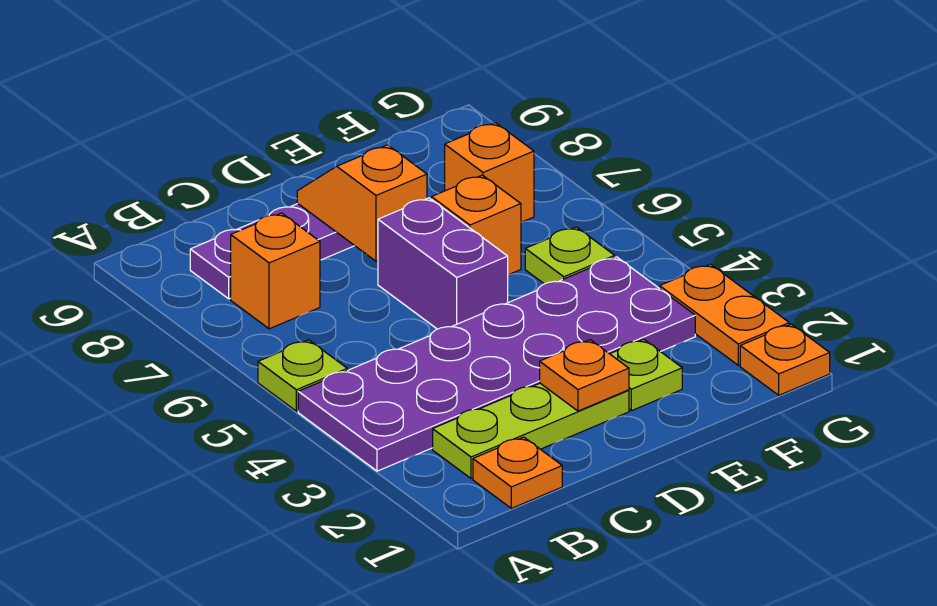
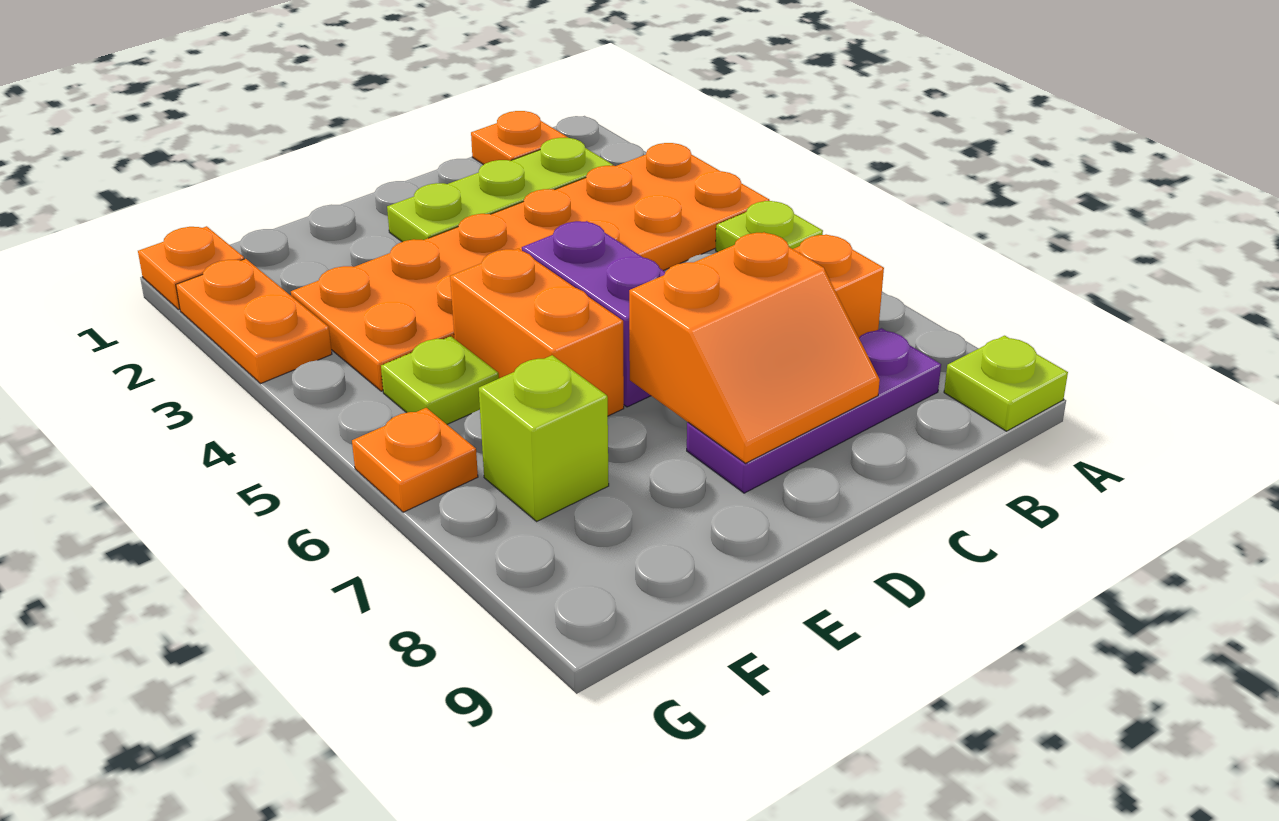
purple 2x6 plate [298,257,695,471] -> orange 2x6 plate [291,143,770,391]
orange 1x1 plate [540,340,629,411] -> orange 1x1 plate moved to [352,408,478,512]
orange 1x2 slope [297,145,427,261] -> orange 2x2 slope [629,232,880,463]
lime 1x1 plate [610,339,682,411] -> lime 1x1 plate moved to [944,336,1068,431]
orange 1x1 brick [431,175,521,275] -> orange 1x2 brick [450,249,624,416]
orange 1x1 brick [445,123,534,222] -> lime 1x1 brick [479,355,609,521]

